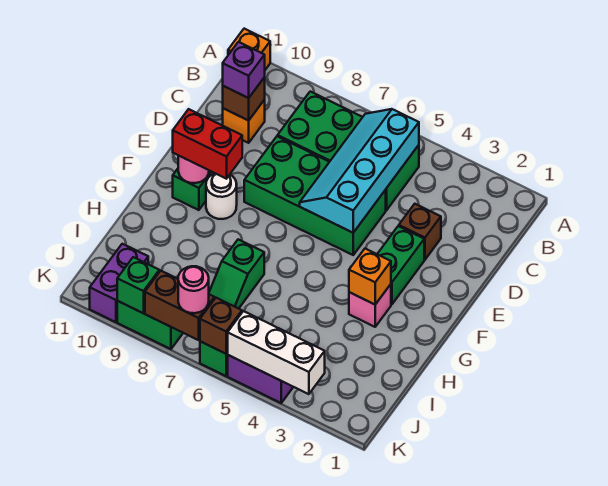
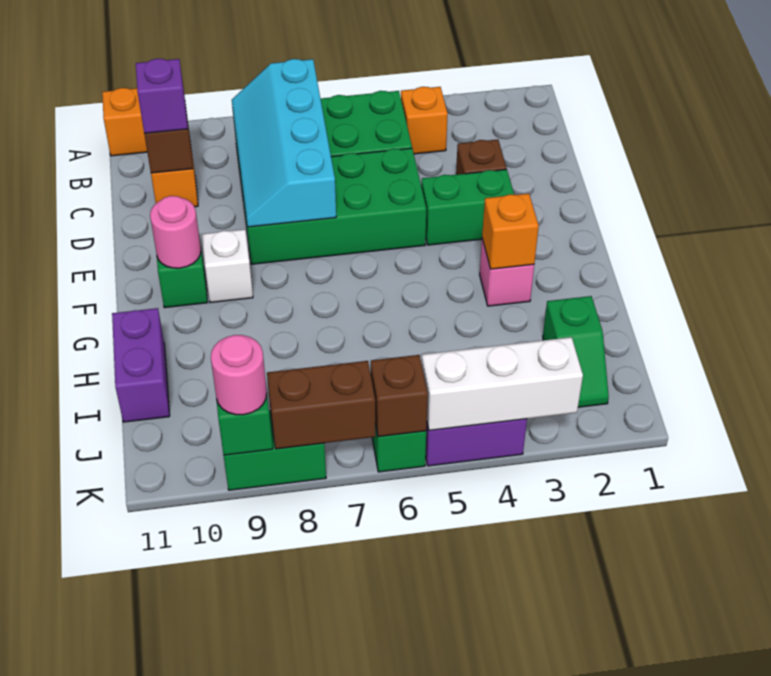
none -> orange 1x1 brick [401,87,448,154]
cyan 2x4 slope [300,109,419,233] -> cyan 2x4 slope moved to [232,59,336,227]
green 1x2 brick [377,226,424,305] -> green 1x2 brick turned to [421,169,514,245]
white 1x1 round brick [206,173,237,219] -> white 1x1 brick [202,229,253,303]
red 1x2 brick [173,109,242,179] -> none
green 1x2 slope [209,239,264,309] -> green 1x2 slope moved to [543,296,609,407]
purple 1x2 brick [90,244,148,322] -> purple 1x2 brick moved to [112,308,170,422]
pink 1x1 round brick [178,266,209,313] -> pink 1x1 round brick moved to [211,335,267,415]

